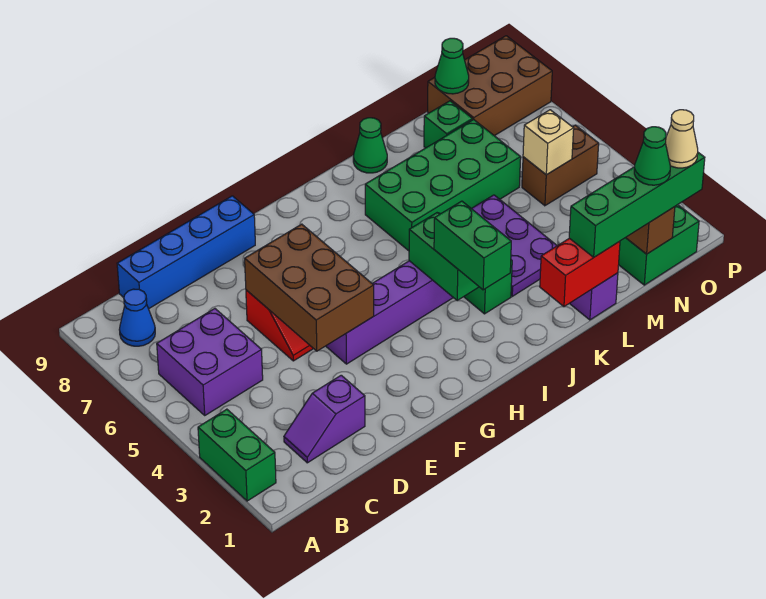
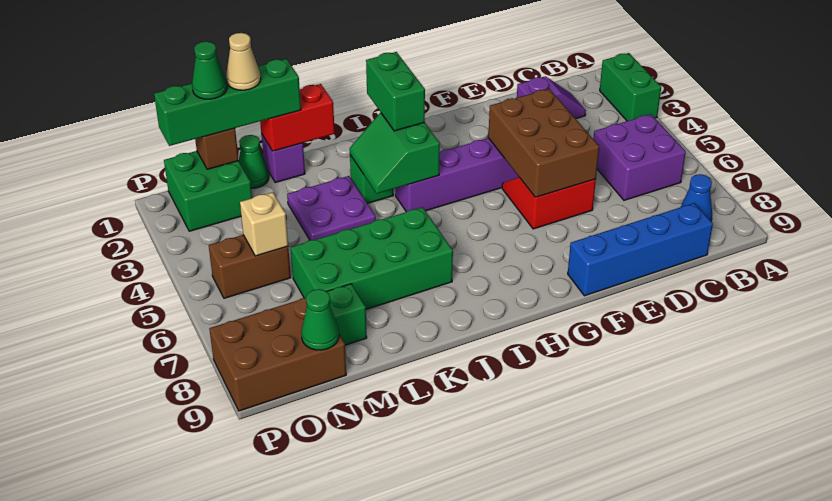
purple 2x3 plate [472,195,557,296] -> purple 2x2 plate [287,176,376,240]
green 1x1 cone [353,118,387,173] -> green 1x1 cone moved to [239,135,269,188]
tan 1x1 cone [666,110,698,168] -> tan 1x1 cone moved to [226,33,261,90]

